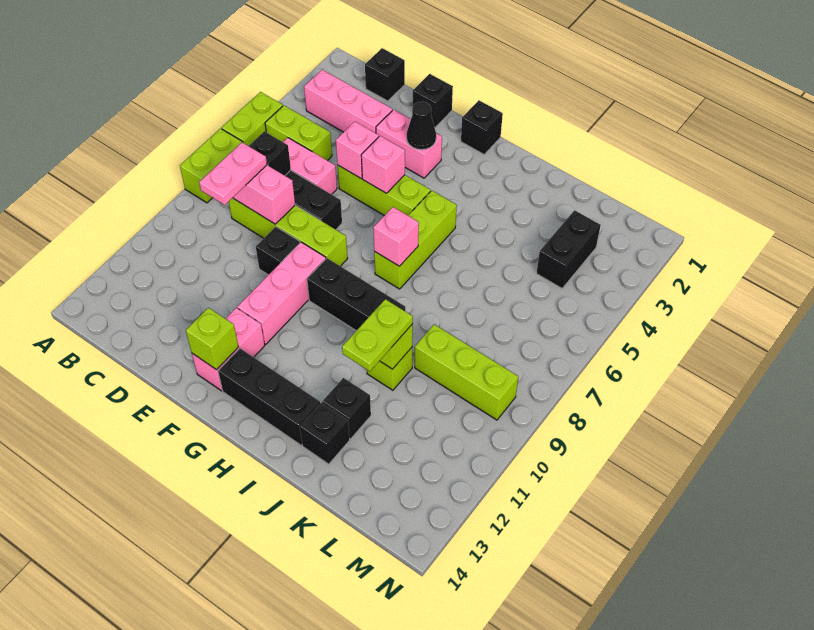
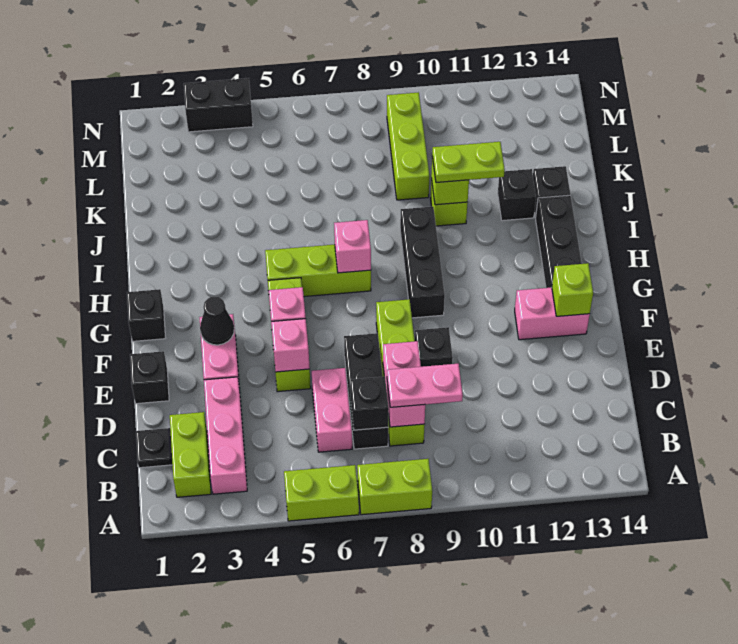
lime 1x2 brick [265,105,332,161] -> lime 1x2 brick moved to [170,412,211,497]
black 1x1 brick [365,48,405,101] -> black 1x1 plate [136,428,173,468]
pink 1x3 brick [237,242,326,344] -> none
black 1x2 brick [536,210,601,288] -> black 1x2 brick moved to [184,78,253,132]

